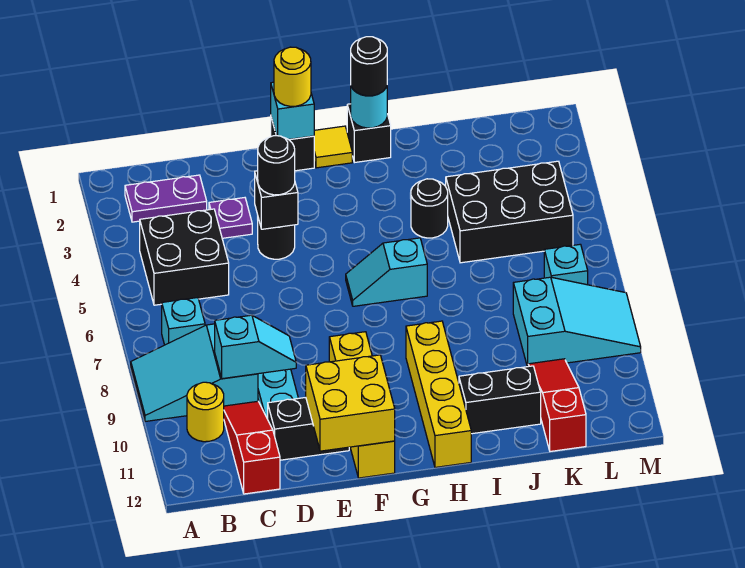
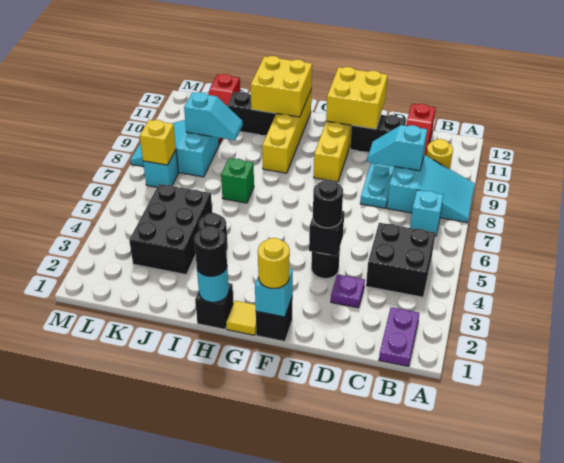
purple 1x2 plate [125,175,207,222] -> purple 1x2 plate turned to [379,307,419,366]
cyan 1x2 slope [346,238,427,306] -> cyan 1x2 slope moved to [184,92,243,140]
none -> yellow 2x2 brick [251,56,312,117]
none -> green 1x1 brick [221,158,254,203]
black 2x3 brick [446,161,573,263] -> black 2x3 brick turned to [129,184,212,275]
none -> yellow 1x1 brick [140,120,176,165]

